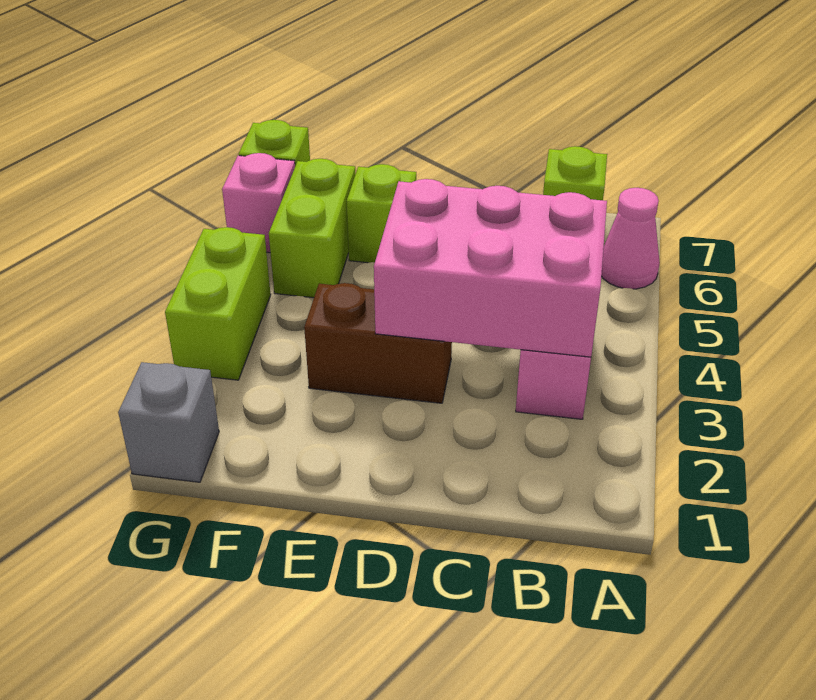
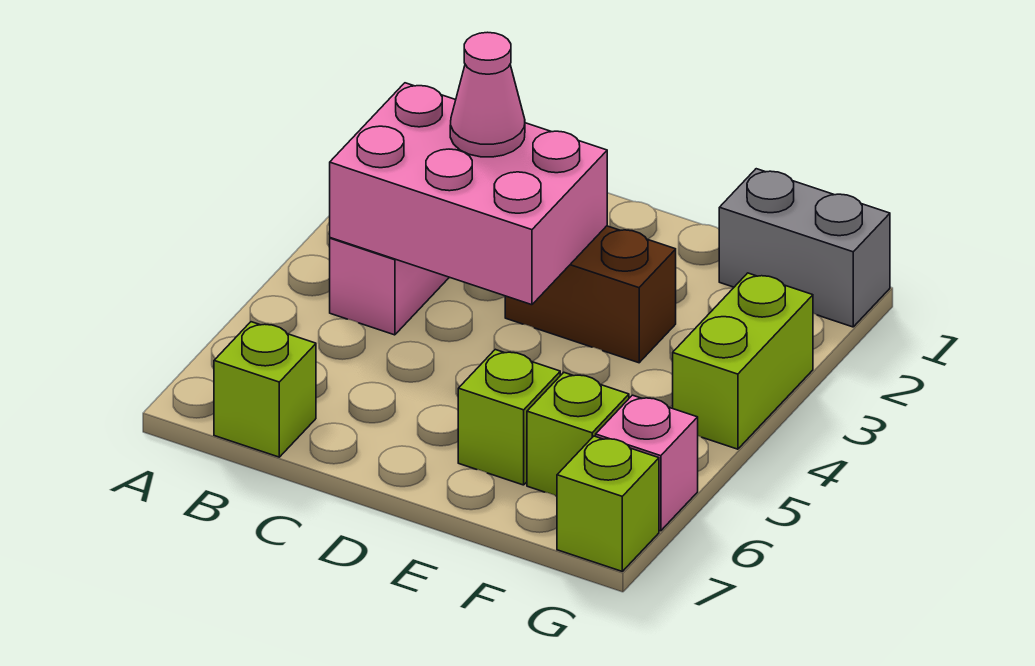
pink 1x1 cone [601,188,660,289] -> pink 1x1 cone moved to [450,32,525,157]
lime 1x2 brick [269,159,355,298] -> lime 1x1 brick [527,373,629,496]
grey 1x1 brick [118,362,219,482] -> grey 1x2 brick [719,169,890,327]

